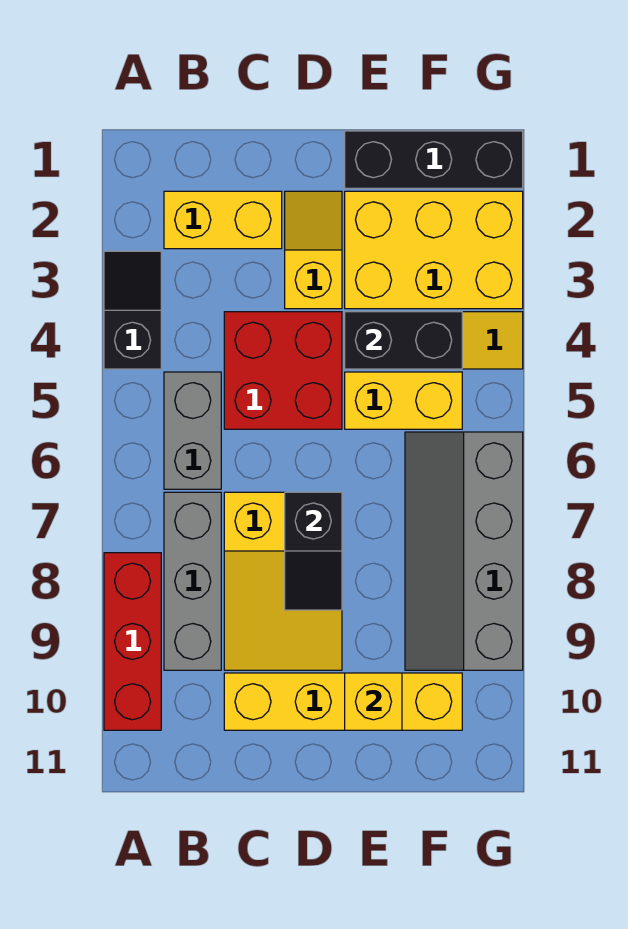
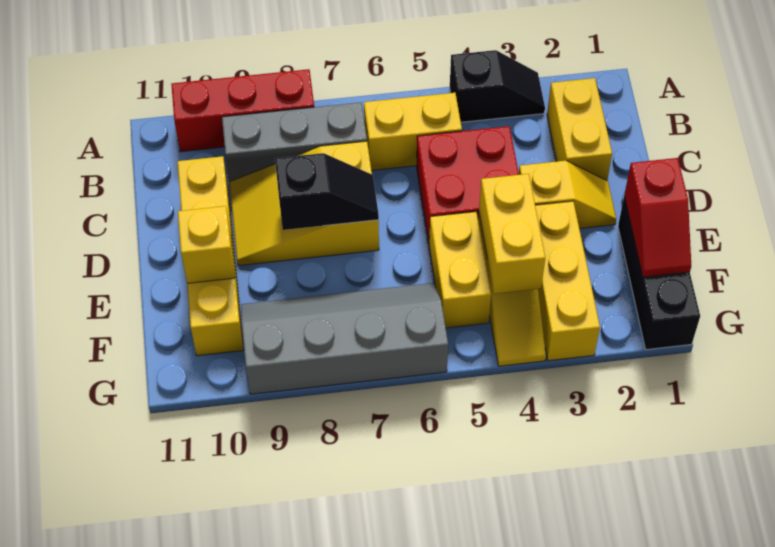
grey 1x2 brick [164,372,221,489] -> yellow 1x2 brick [364,93,462,170]
black 1x2 slope [285,492,342,610] -> black 1x2 slope turned to [275,153,379,230]
none -> red 1x2 slope [624,158,691,277]
yellow 2x3 brick [345,191,523,309] -> yellow 1x3 brick [535,201,600,361]
black 1x2 brick [345,312,462,369] -> yellow 1x2 brick [479,174,545,294]

